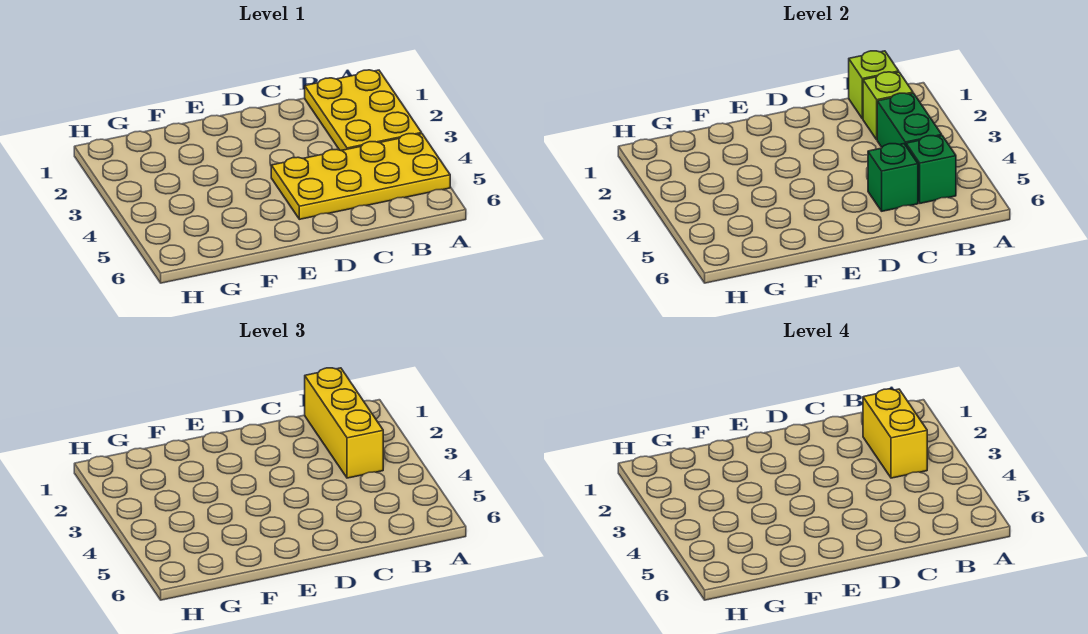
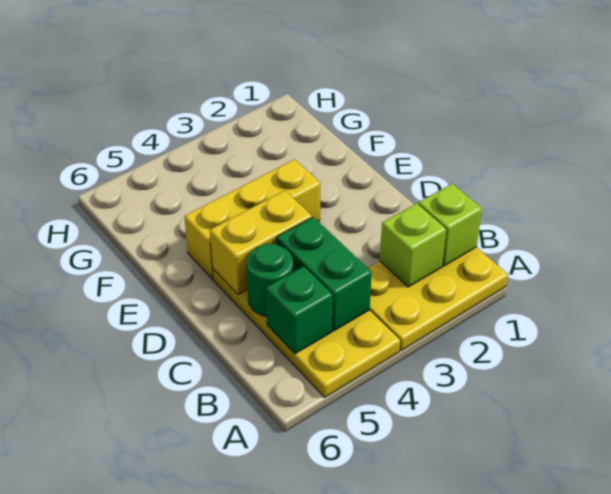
yellow 1x3 brick [305,368,383,478] -> yellow 1x3 brick moved to [184,159,321,279]
yellow 1x2 brick [863,389,927,478] -> yellow 1x2 brick moved to [210,191,312,295]
green 1x2 brick [877,93,942,147] -> green 1x2 brick turned to [277,217,372,331]
green 1x1 brick [868,144,918,211] -> green 1x1 round brick [246,244,293,316]

